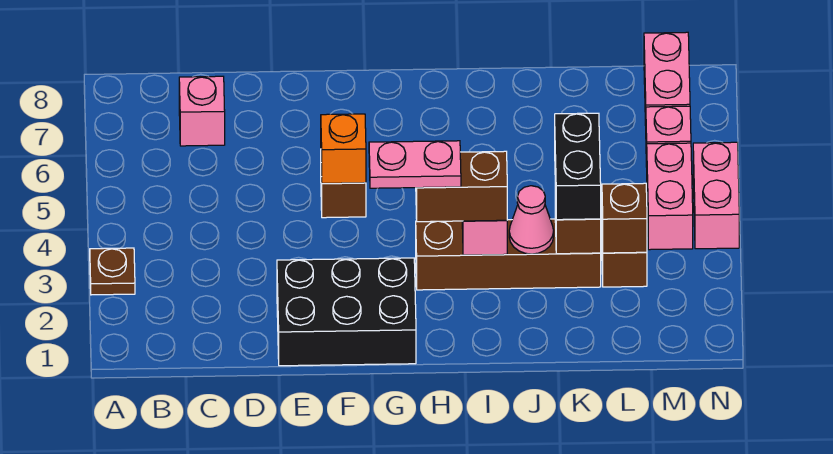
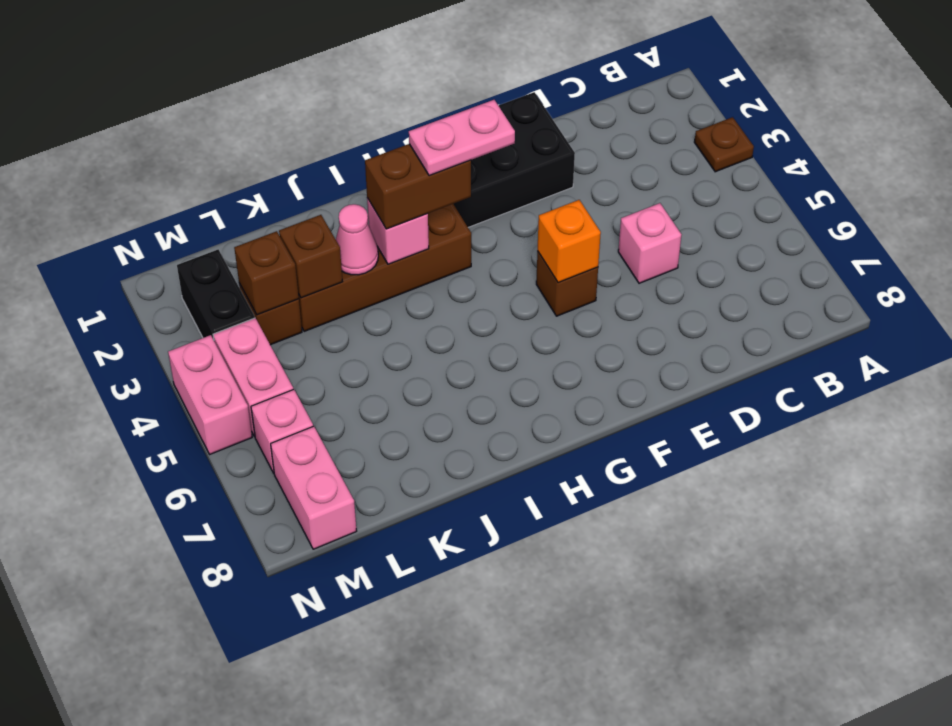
pink 1x1 brick [179,76,225,146] -> pink 1x1 brick moved to [618,203,682,283]
black 1x2 brick [555,113,601,220] -> black 1x2 brick moved to [177,249,255,340]

